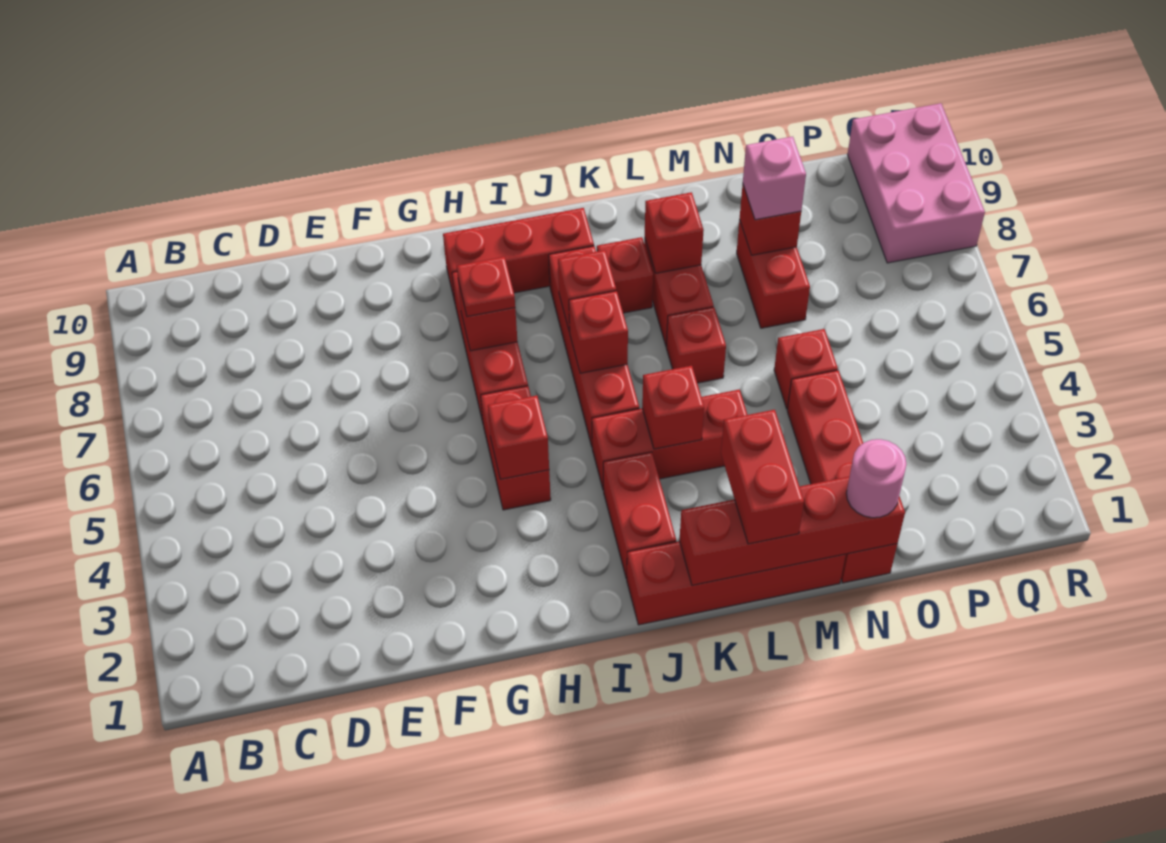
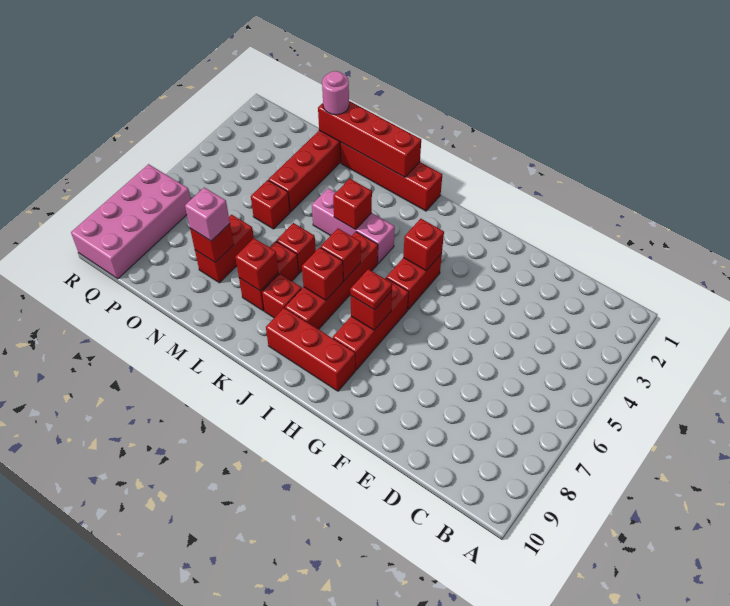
red 1x2 brick [603,452,676,579] -> none
red 1x3 brick [592,390,747,490] -> pink 1x3 brick [312,188,395,263]
red 1x2 brick [721,410,804,544] -> none
pink 2x3 brick [848,103,985,263] -> pink 2x4 brick [71,164,191,279]

